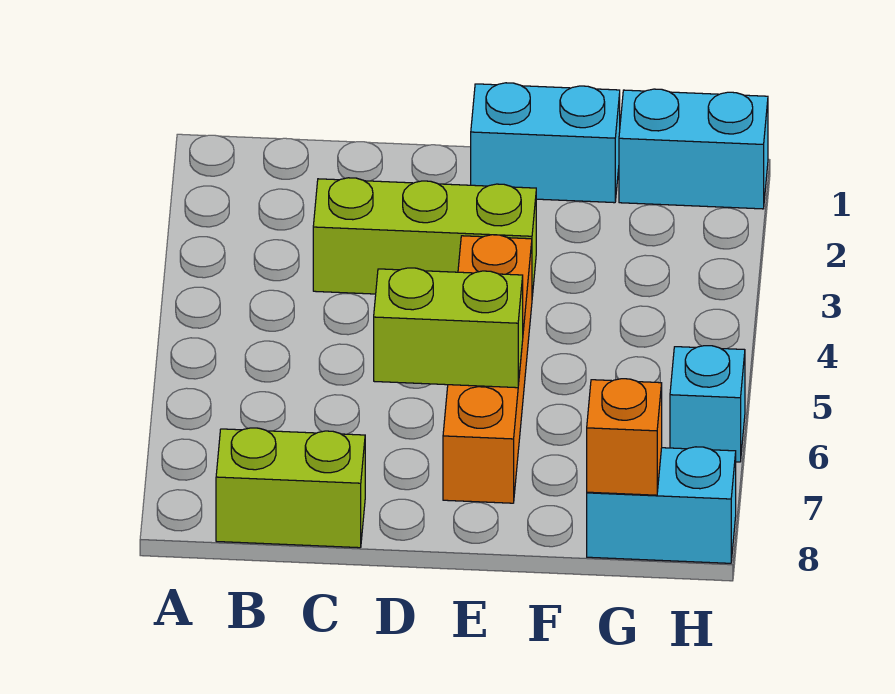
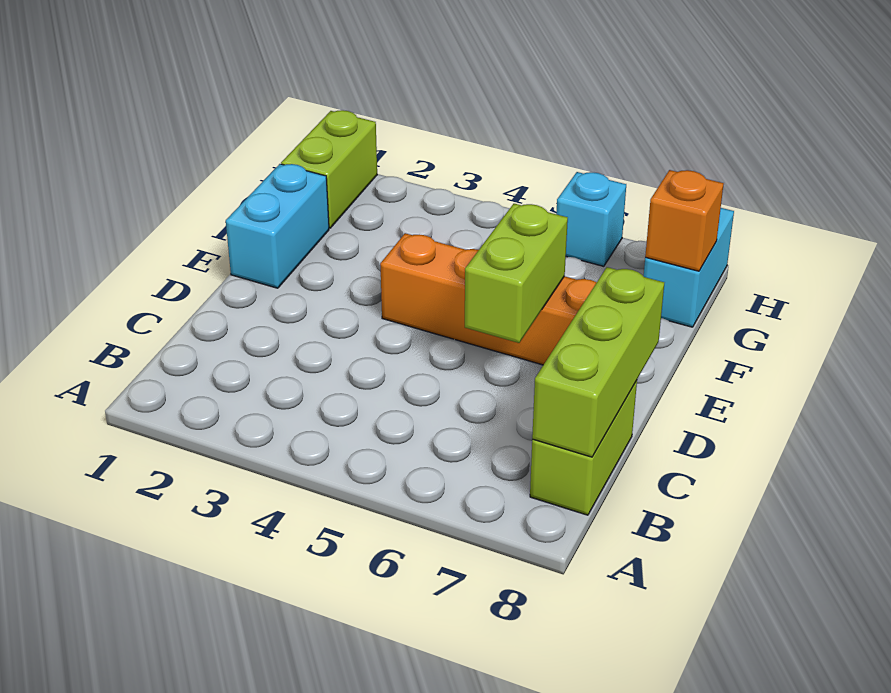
lime 1x3 brick [313,178,536,296] -> lime 1x3 brick moved to [532,267,664,457]
cyan 1x2 brick [619,89,768,209] -> lime 1x2 brick [281,110,377,228]

